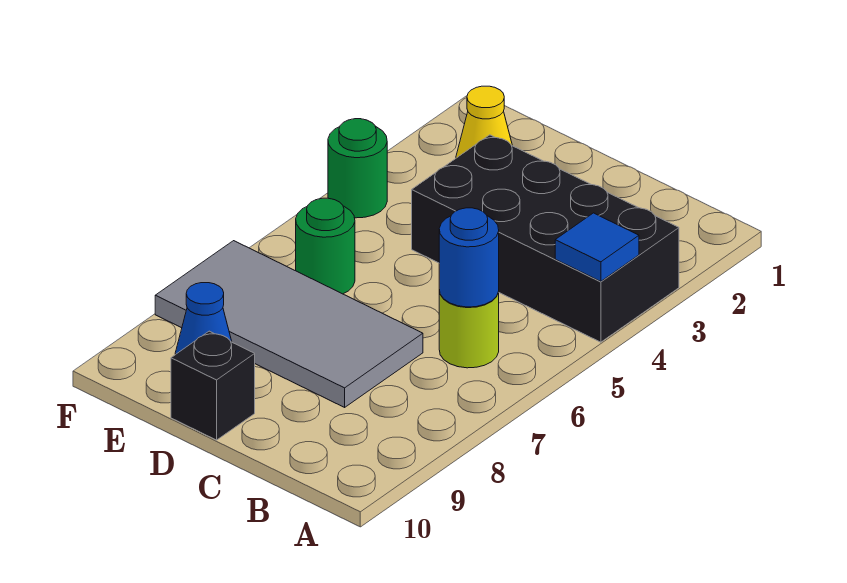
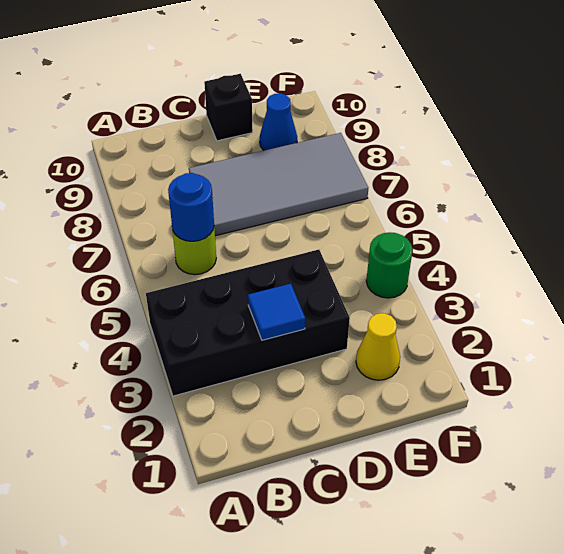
blue 1x1 tile [555,213,639,281] -> blue 1x1 tile moved to [248,284,305,340]
green 1x1 round brick [296,198,355,294] -> none

